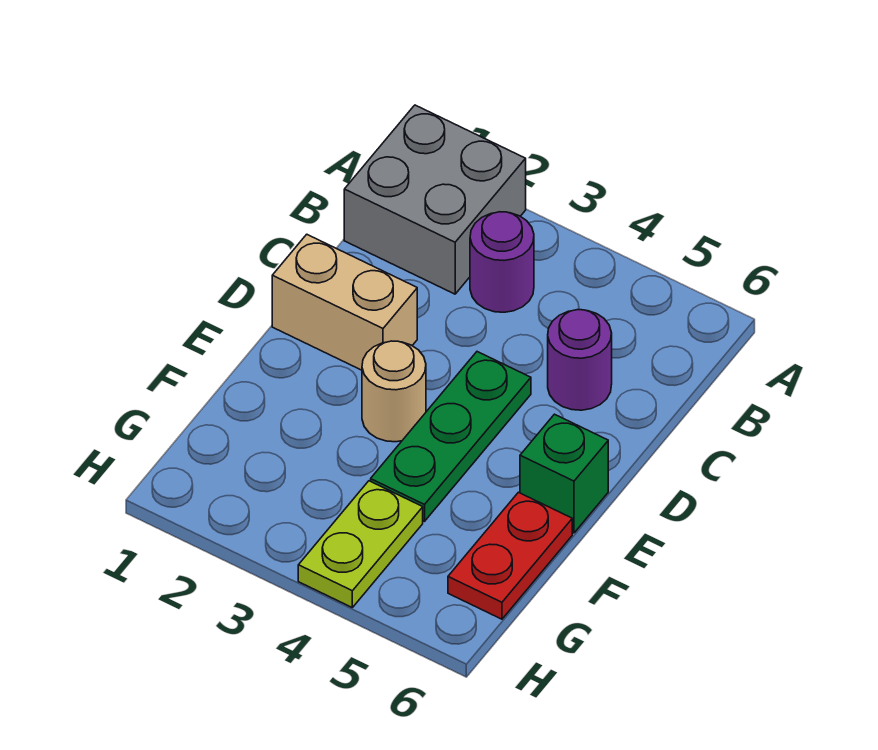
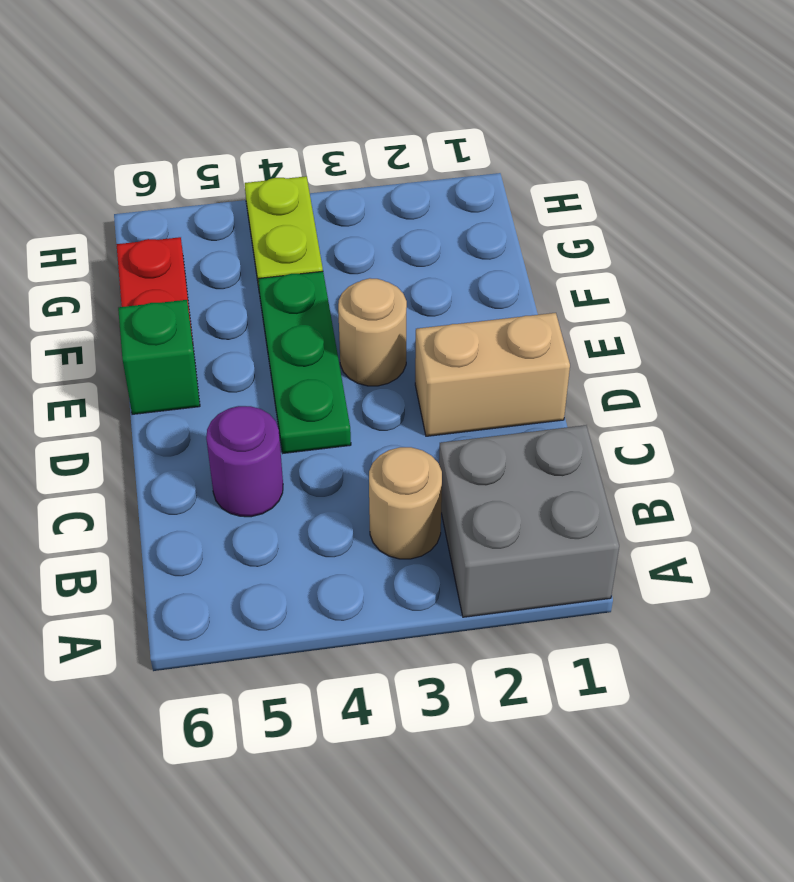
purple 1x1 round brick [470,212,534,312] -> tan 1x1 round brick [369,447,442,559]

